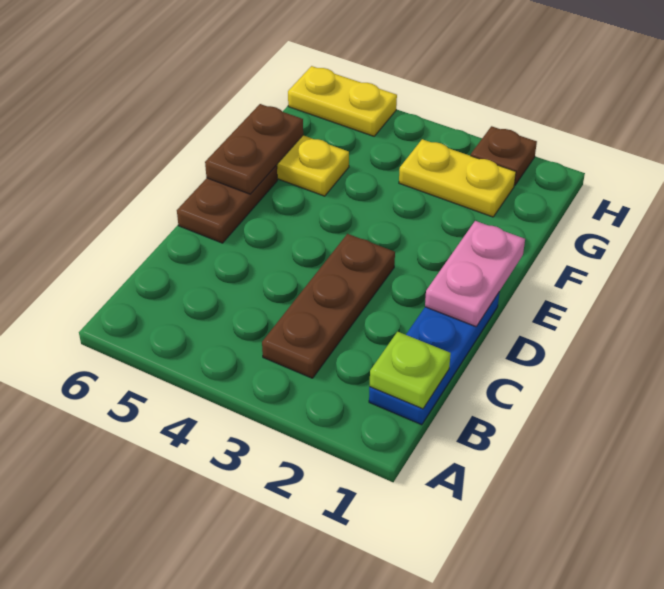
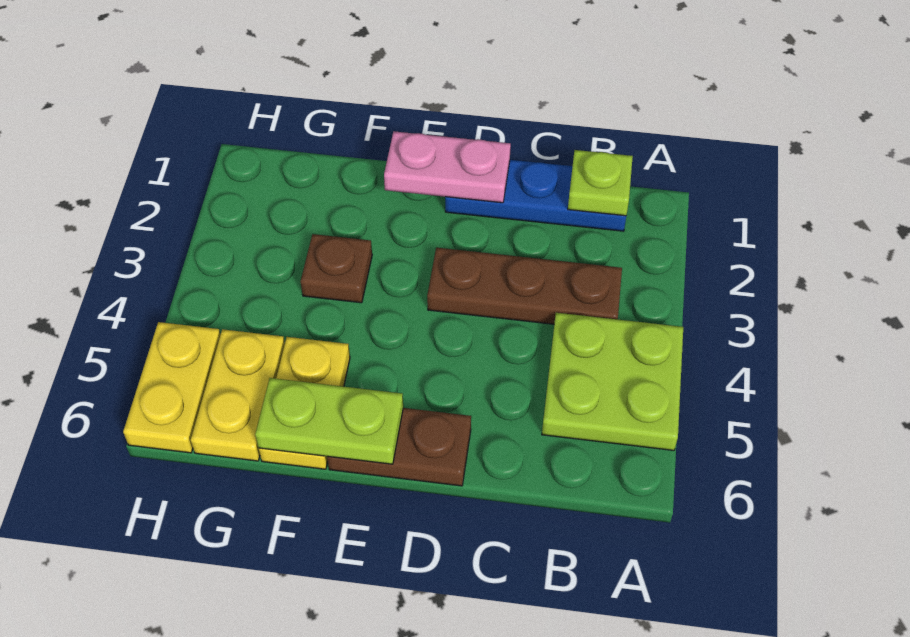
none -> lime 2x2 plate [542,313,683,450]
brown 1x2 plate [205,104,303,194] -> lime 1x2 plate [255,378,403,464]
yellow 1x2 plate [399,139,516,217] -> yellow 1x2 plate moved to [191,329,285,461]
brown 1x1 plate [471,126,537,185] -> brown 1x1 plate moved to [301,234,372,303]

